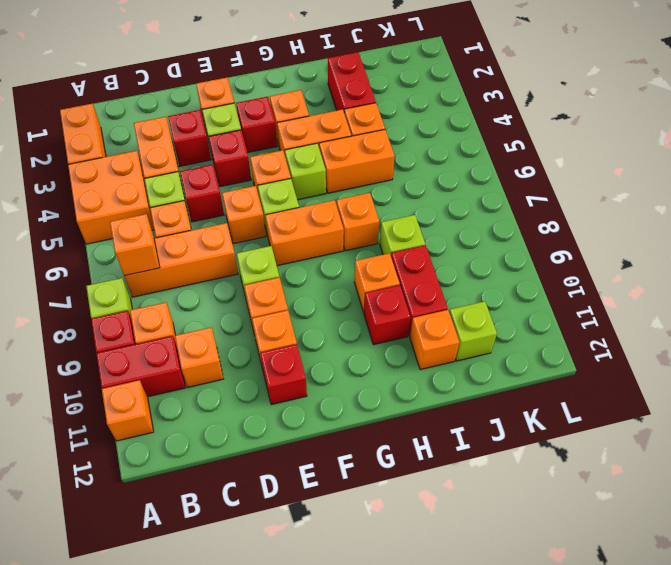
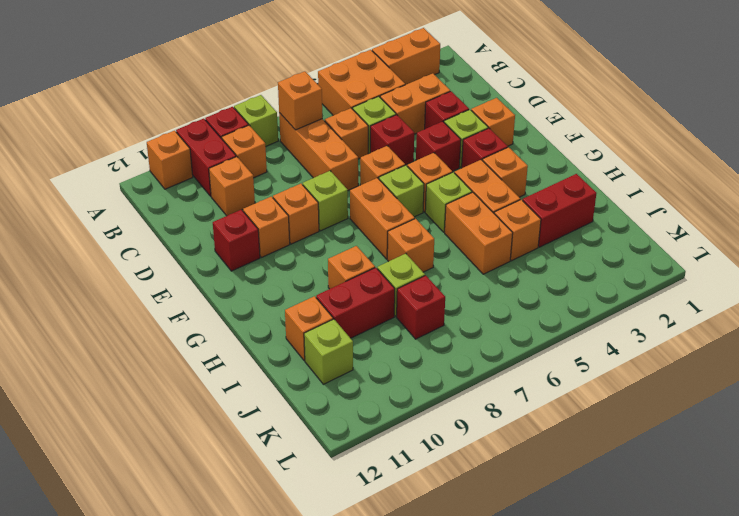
red 1x1 brick [364,285,410,345] -> red 1x1 brick moved to [397,275,445,339]

